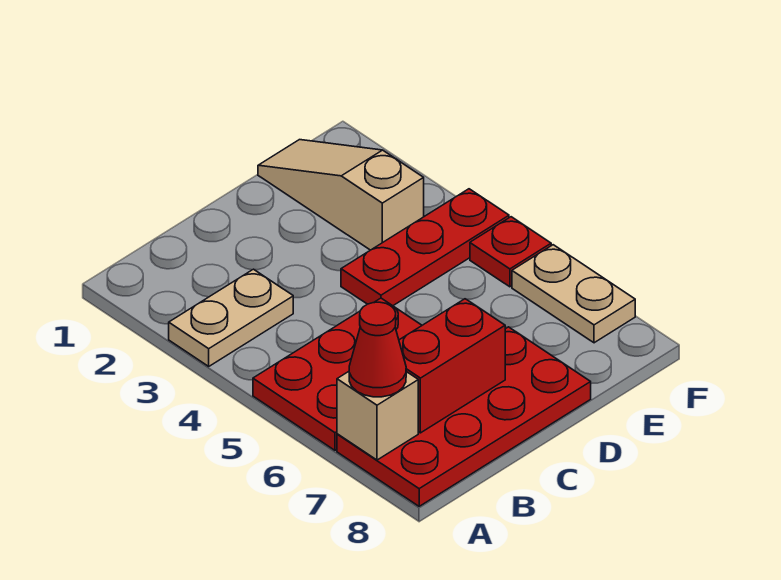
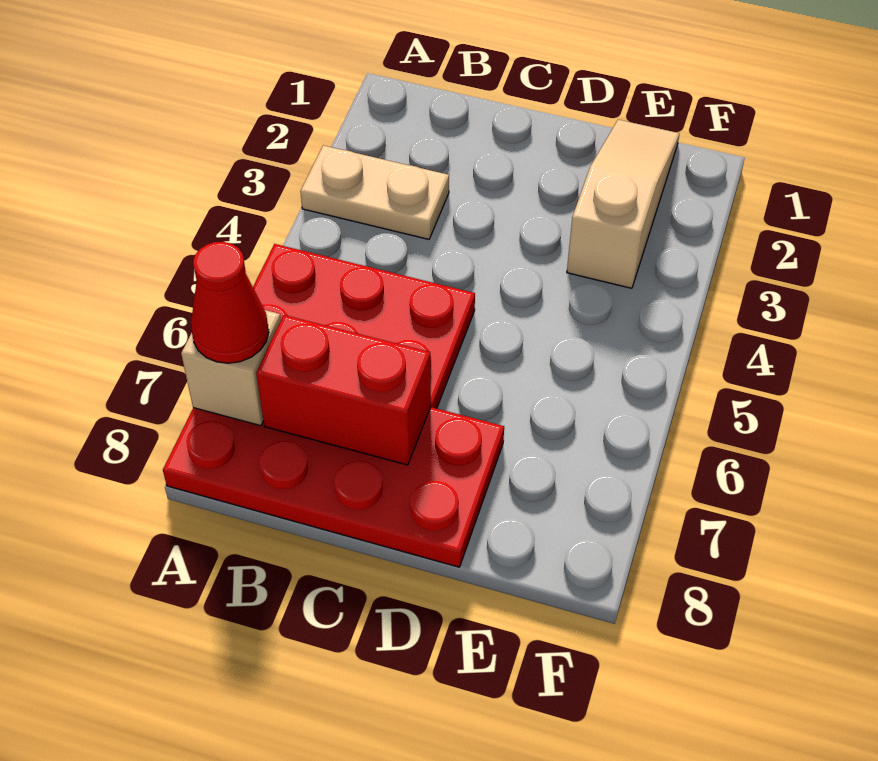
red 1x3 plate [341,189,509,306] -> none
red 1x1 plate [470,217,551,287] -> none
tan 1x2 plate [512,245,635,343] -> none

